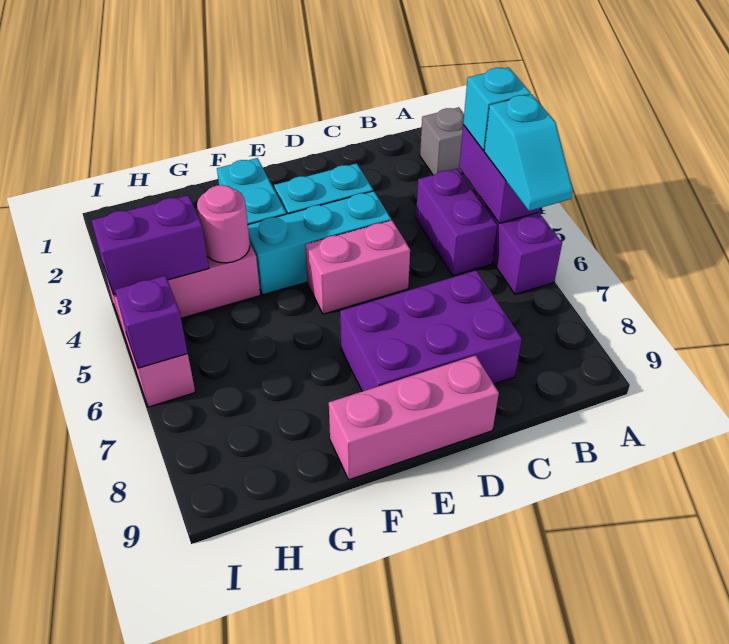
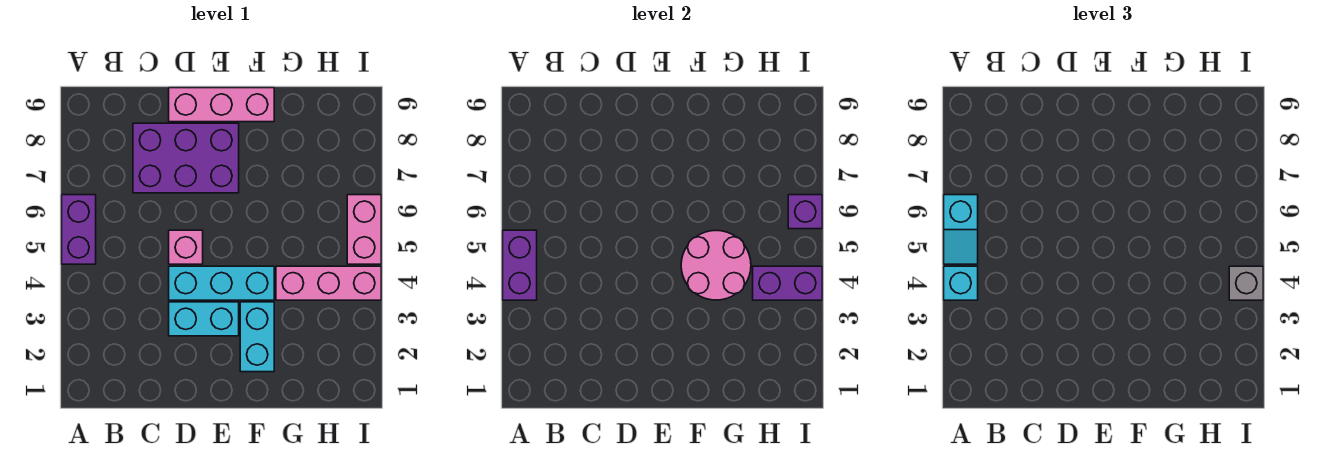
grey 1x1 brick [420,107,464,175] -> grey 1x1 brick moved to [1229,266,1263,300]
cyan 1x2 slope [484,94,573,211] -> cyan 1x2 slope turned to [944,195,978,264]
purple 1x2 brick [416,169,497,276] -> none
pink 1x2 brick [305,220,410,314] -> pink 1x1 brick [169,230,203,264]
pink 1x1 round brick [197,185,250,263] -> pink 2x2 round brick [681,230,751,300]

